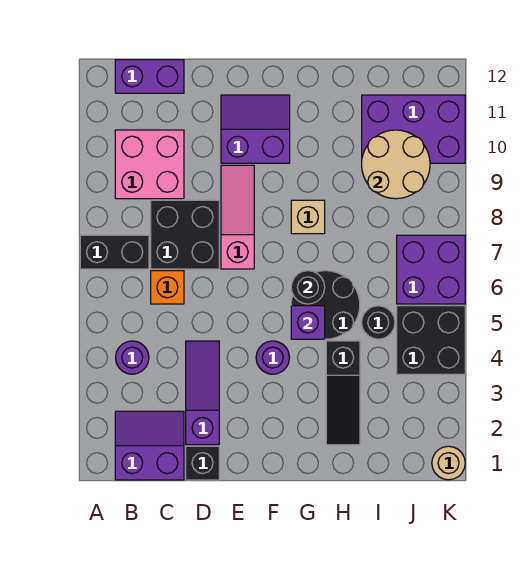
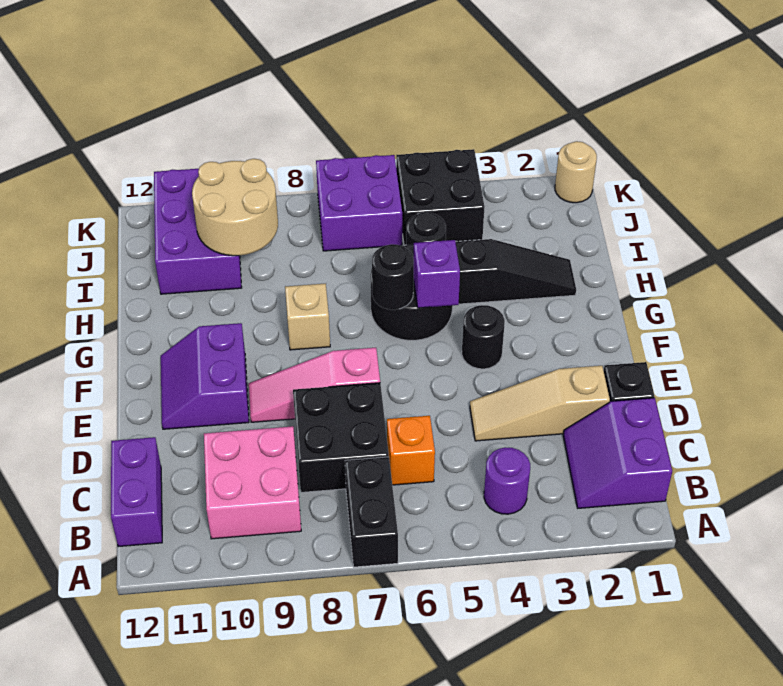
purple 1x3 slope [186,341,219,445] -> tan 1x3 slope [470,366,610,441]
purple 1x1 round brick [256,341,290,374] -> black 1x1 round brick [462,305,505,369]

